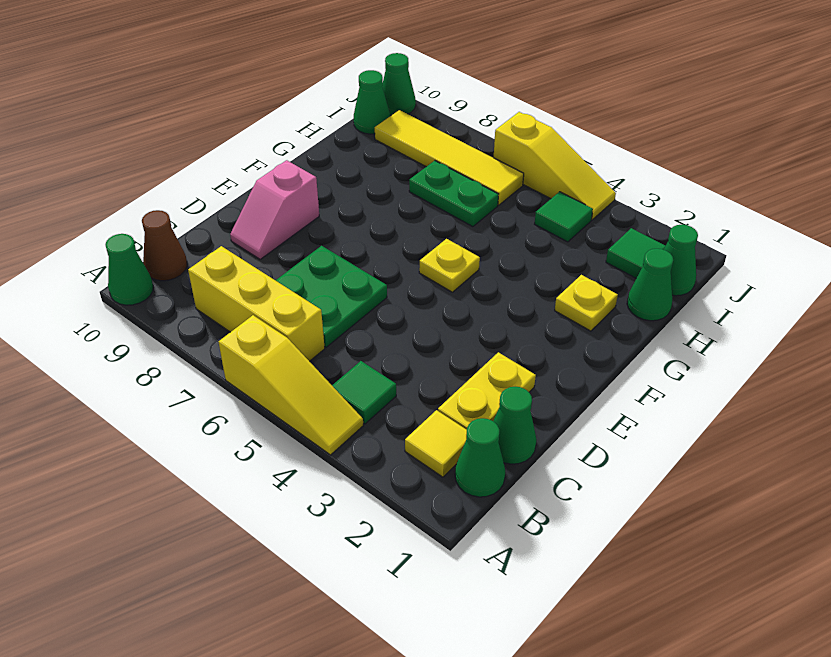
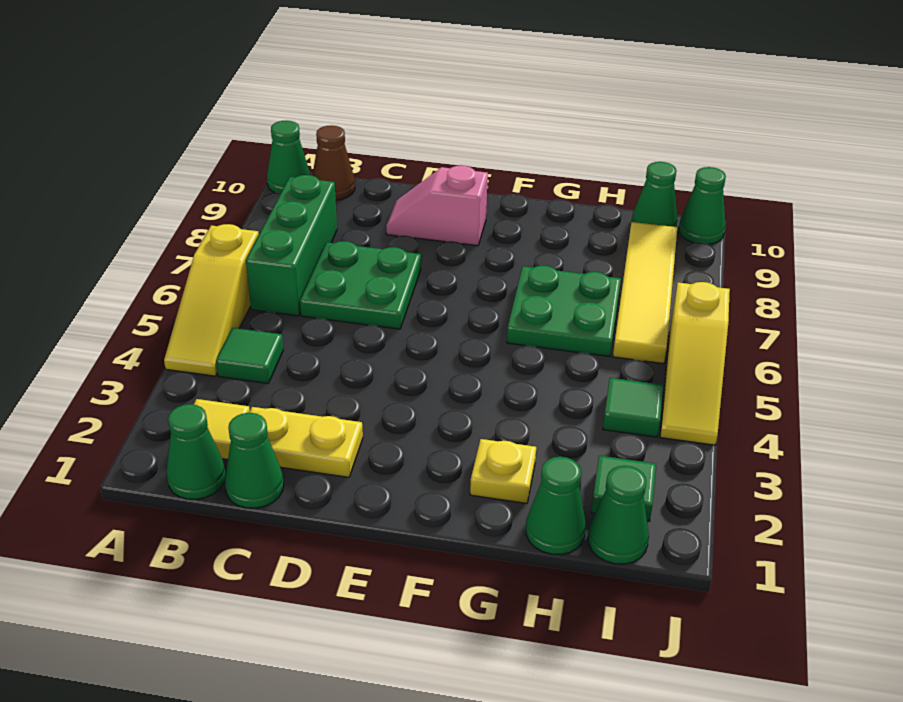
yellow 1x3 brick [188,246,325,361] -> green 1x3 brick [246,175,337,316]
yellow 1x1 plate [419,239,480,292] -> none
green 1x2 plate [409,161,498,227] -> green 2x2 plate [507,266,621,357]

